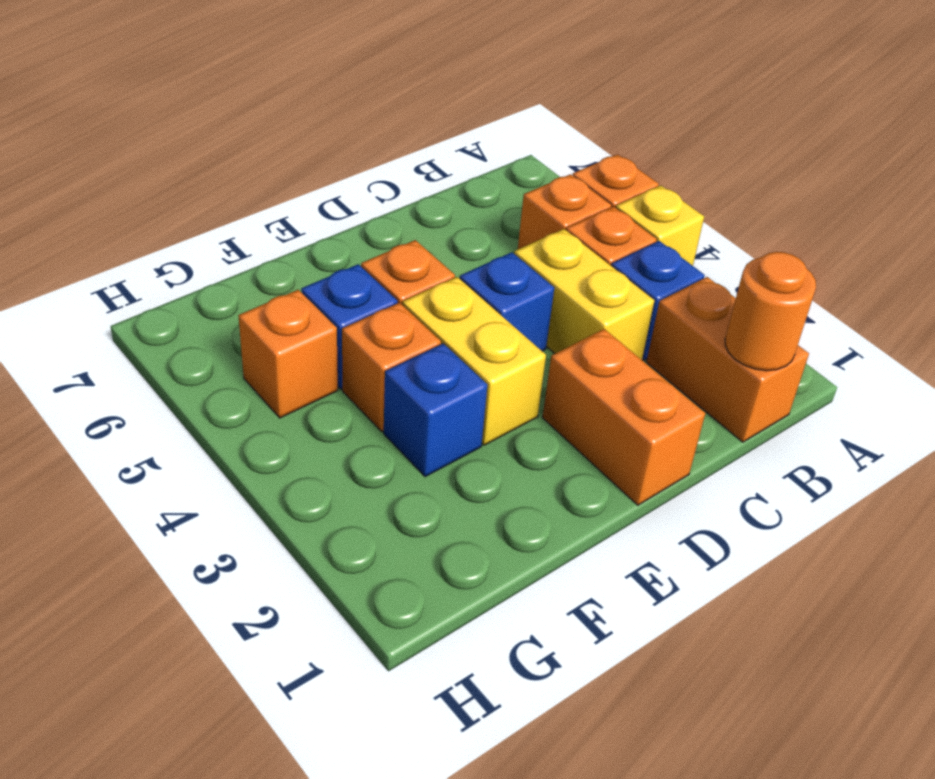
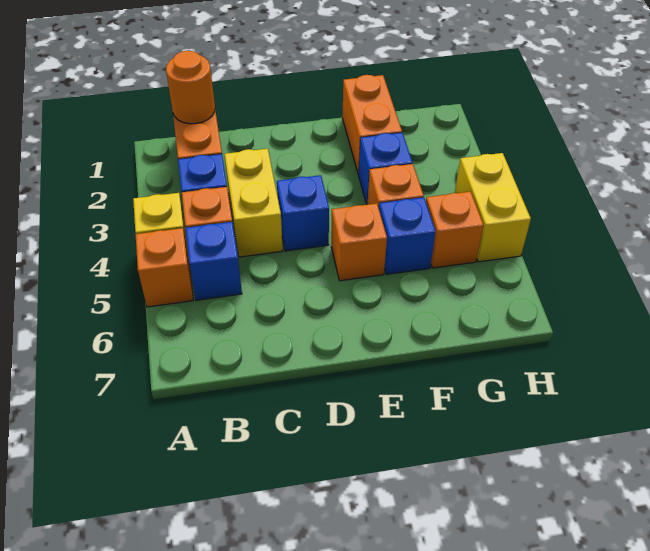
orange 1x1 brick [518,174,611,249] -> blue 1x1 brick [186,222,242,300]
orange 1x2 brick [542,329,705,505] -> orange 1x2 brick moved to [342,75,402,174]
yellow 1x2 brick [402,277,546,445] -> yellow 1x2 brick moved to [455,153,531,262]

